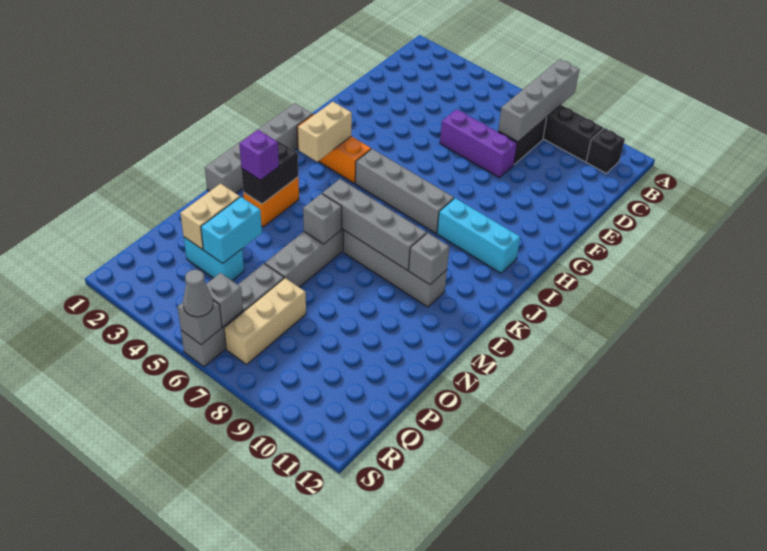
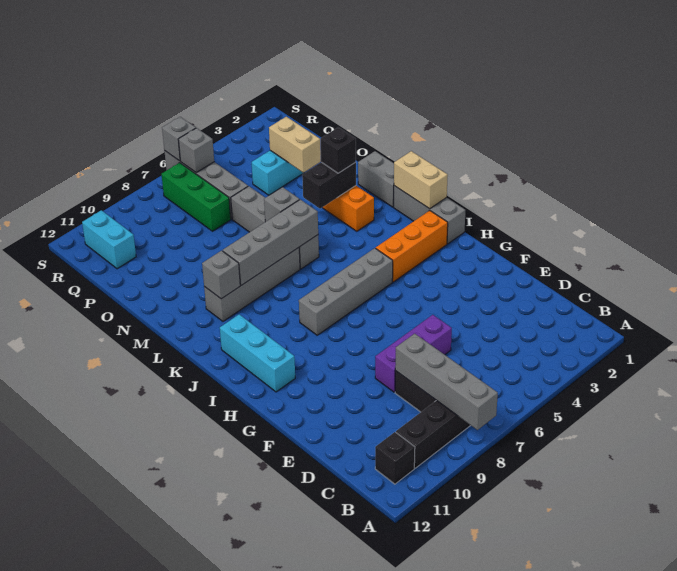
tan 1x2 brick [298,102,352,162] -> tan 1x2 brick moved to [394,151,448,209]
cyan 1x3 brick [437,198,520,273] -> cyan 1x3 brick turned to [220,314,295,392]
black 1x2 brick [241,141,298,204] -> black 1x2 brick turned to [302,162,356,209]
purple 1x1 brick [239,130,279,180] -> black 1x1 brick [320,127,356,173]
cyan 1x2 brick [201,197,262,263] -> cyan 1x2 brick moved to [82,210,136,269]
tan 1x3 brick [224,278,306,364] -> green 1x3 brick [162,163,231,231]
grey 1x1 cone [183,270,213,317] -> none

